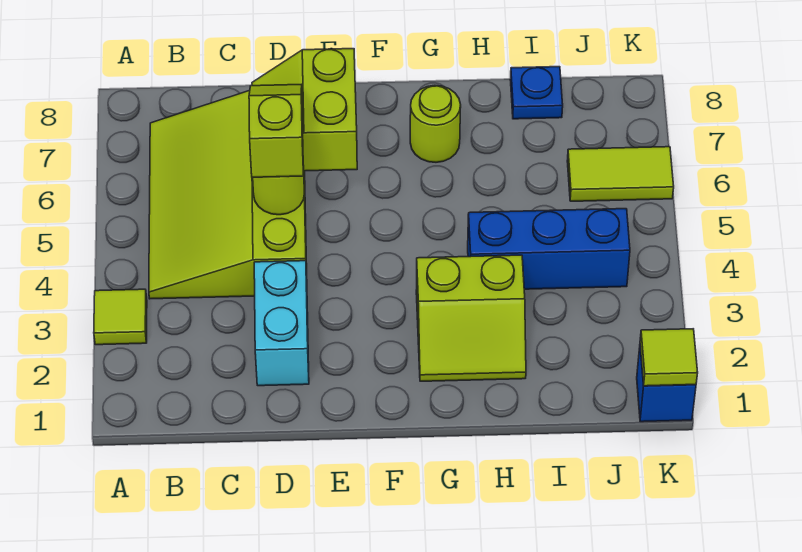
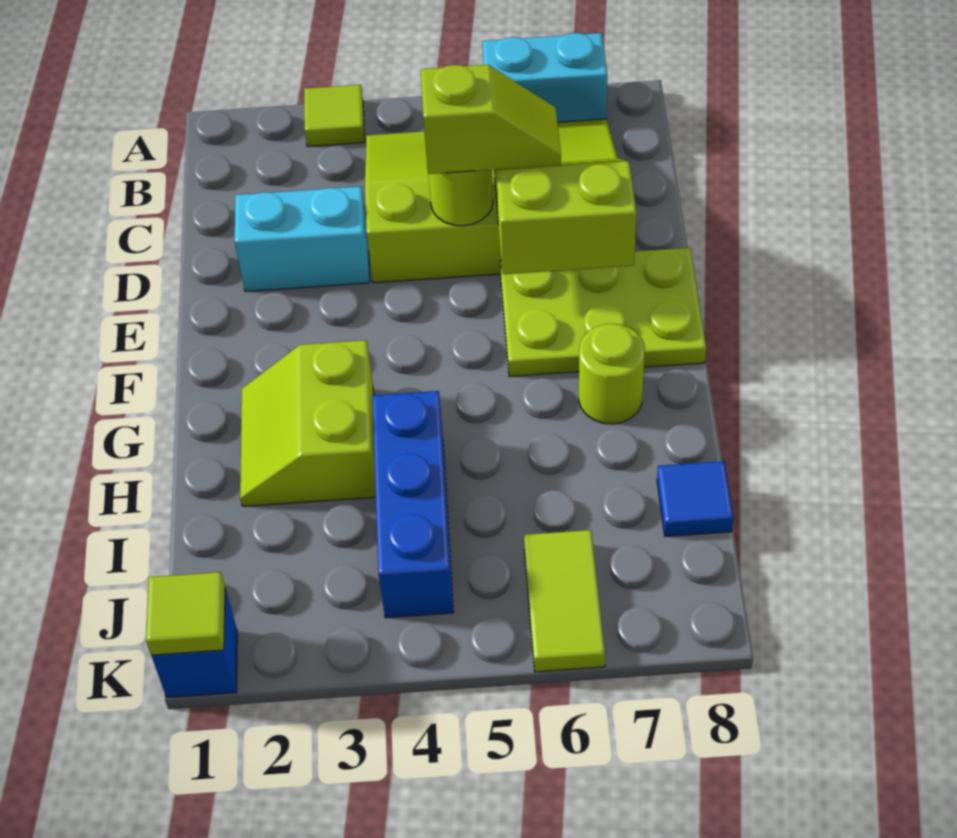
none -> cyan 1x2 brick [482,33,607,122]
none -> lime 2x3 plate [500,248,706,377]
blue 1x1 plate [510,67,563,119] -> blue 1x1 tile [657,461,734,537]

